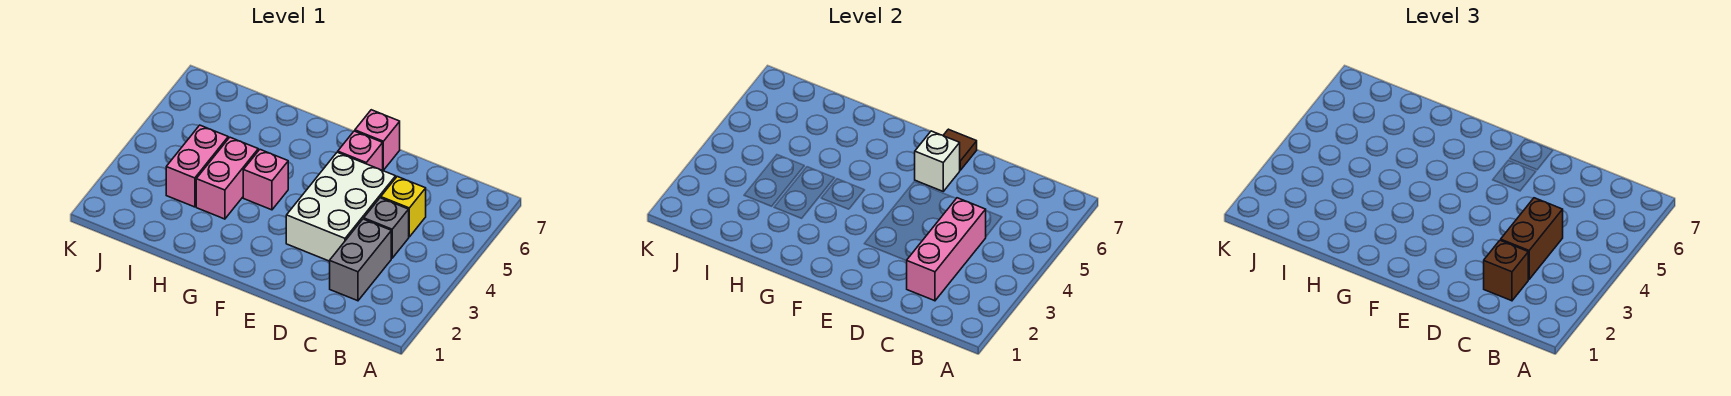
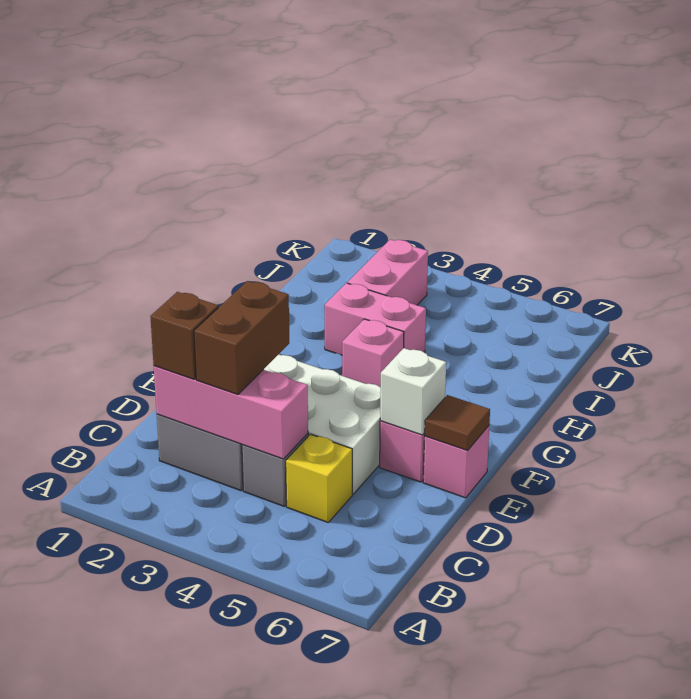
brown 1x2 brick [1501,198,1563,279] -> brown 1x2 brick turned to [194,281,289,394]
pink 1x2 brick [166,125,228,207] -> pink 1x2 brick turned to [347,239,428,305]

